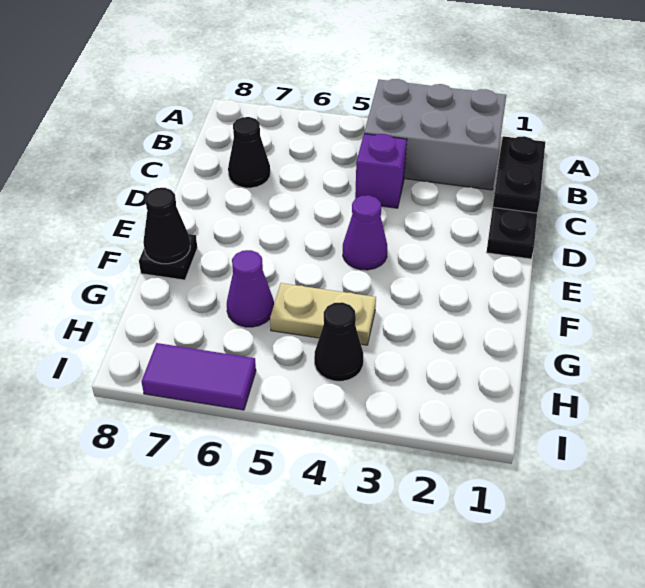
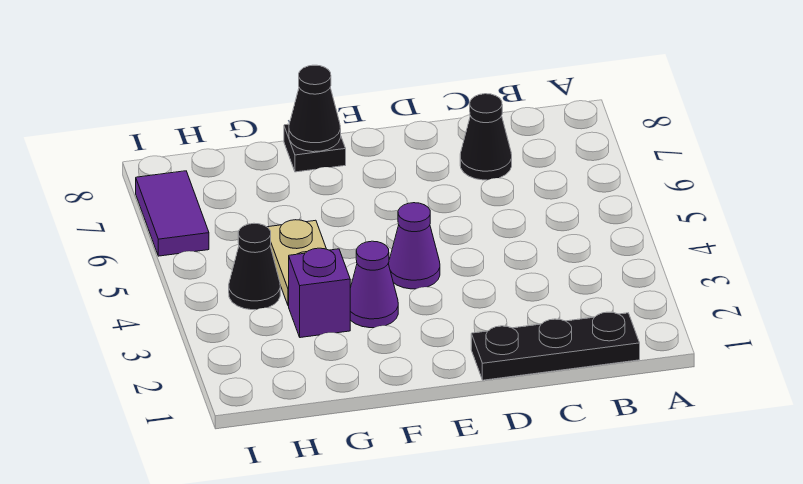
grey 2x3 brick [364,79,506,190] -> none
black 1x2 plate [493,136,545,213] -> none
purple 1x1 brick [355,134,407,208] -> purple 1x1 brick moved to [289,248,350,338]
purple 1x1 cone [227,250,274,327] -> purple 1x1 cone moved to [350,241,398,328]

